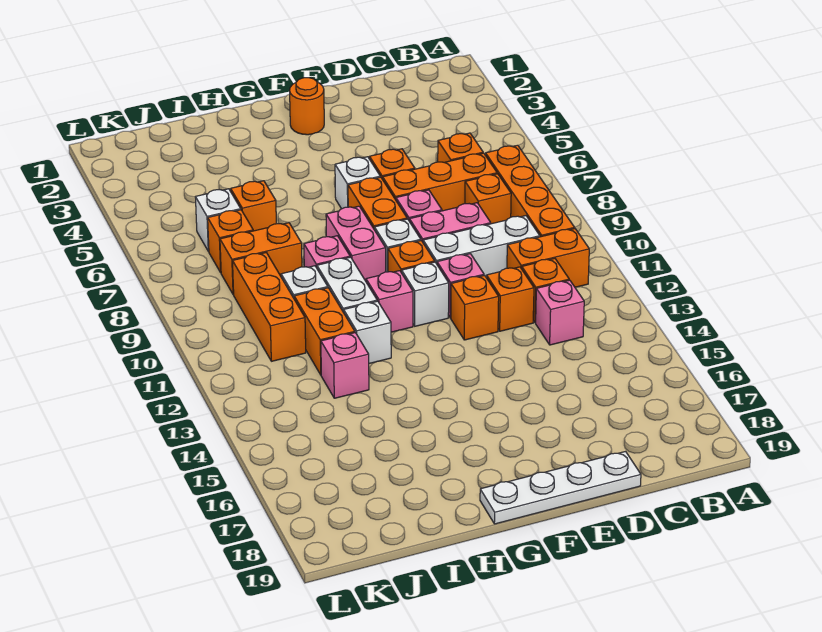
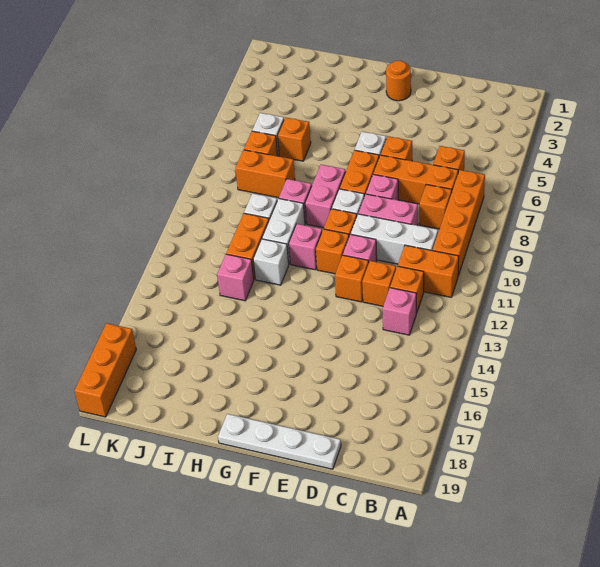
white 1x1 brick [402,262,449,326] -> orange 1x1 brick [316,229,349,274]
orange 1x3 brick [233,253,306,361] -> orange 1x3 brick moved to [75,323,136,417]

